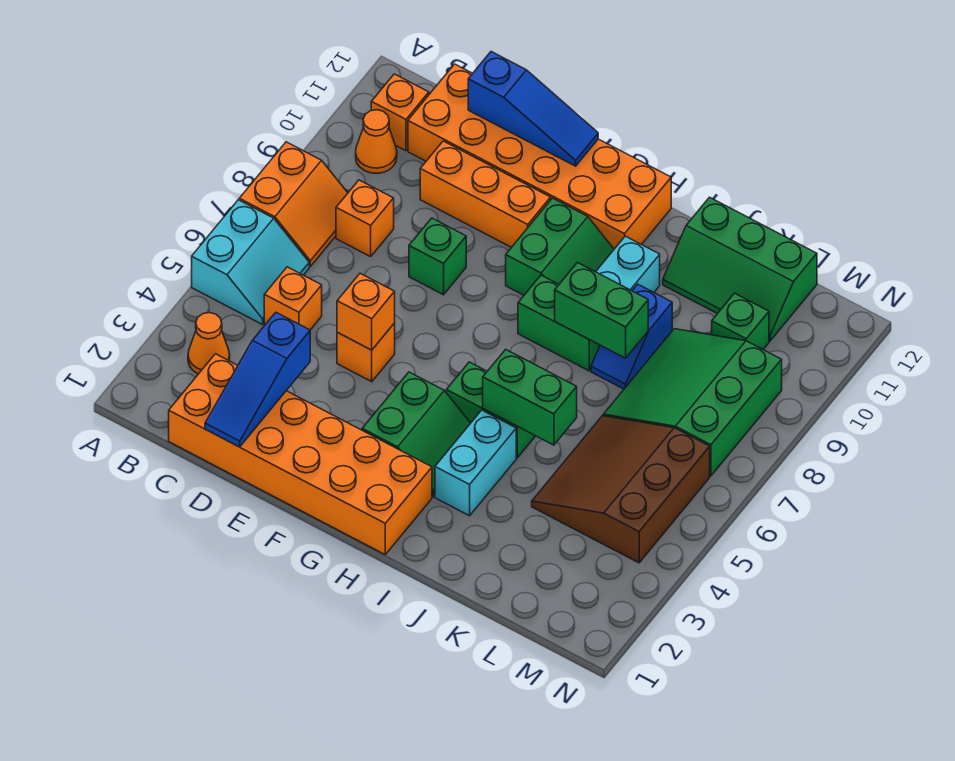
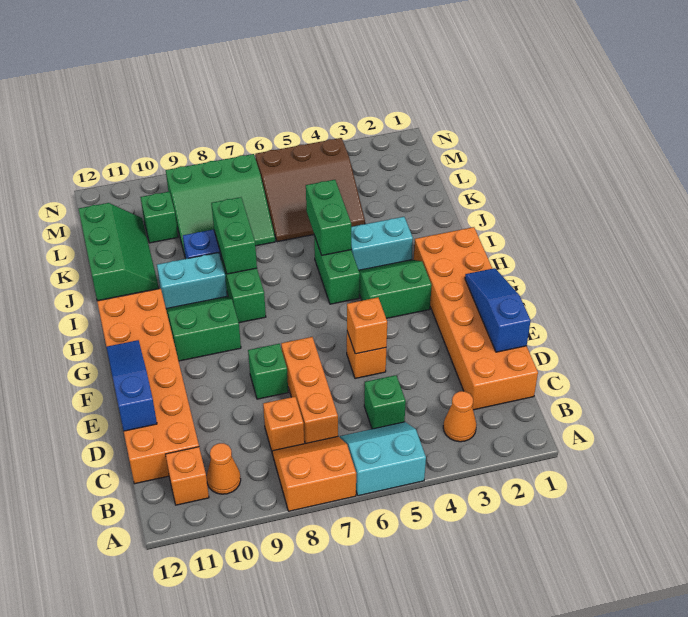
orange 1x1 brick [264,267,322,330] -> green 1x1 brick [364,375,406,429]
blue 1x3 slope [205,312,310,447] -> blue 1x3 slope turned to [465,268,531,352]
orange 1x3 brick [420,141,551,247] -> orange 1x3 brick moved to [281,337,338,444]

